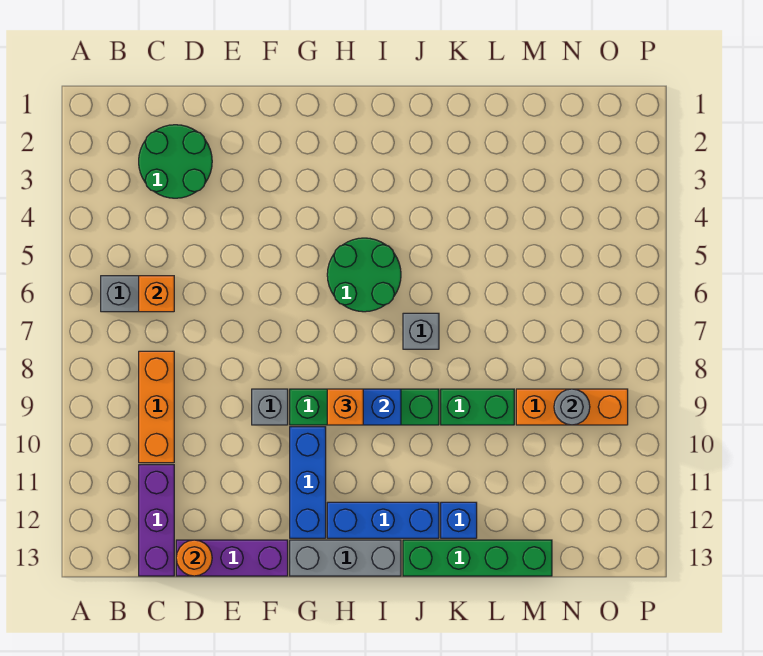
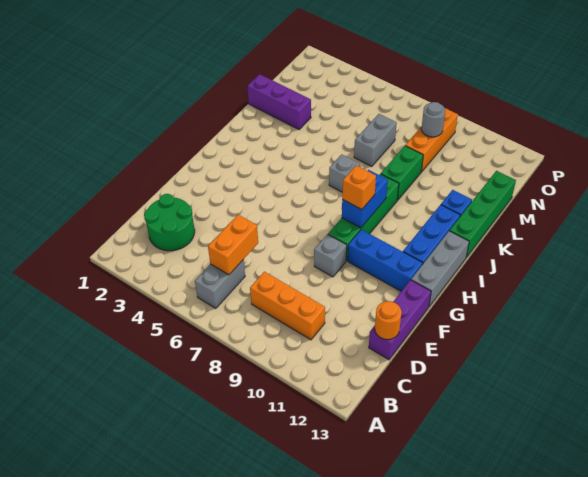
orange 1x1 brick [139,276,174,312] -> orange 1x2 brick [208,215,258,275]
purple 1x3 brick [139,465,174,576] -> purple 1x3 brick moved to [247,74,311,129]
green 2x2 round brick [327,238,401,312] -> none
none -> grey 1x2 brick [354,114,397,167]

